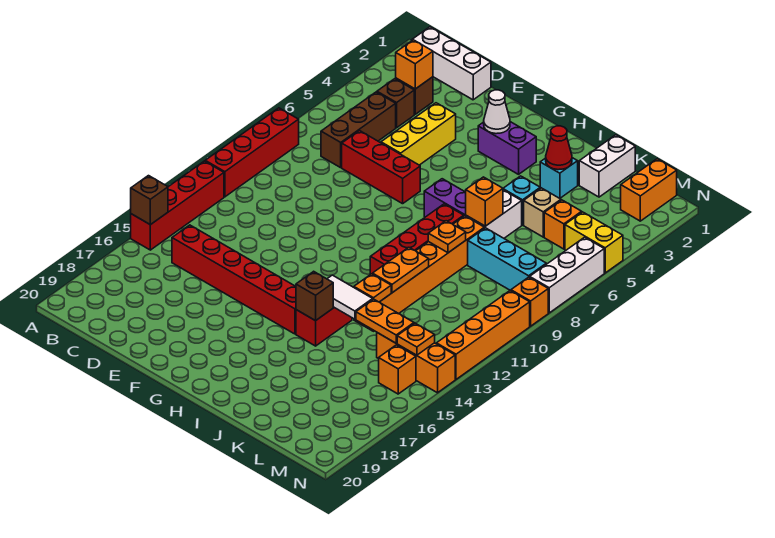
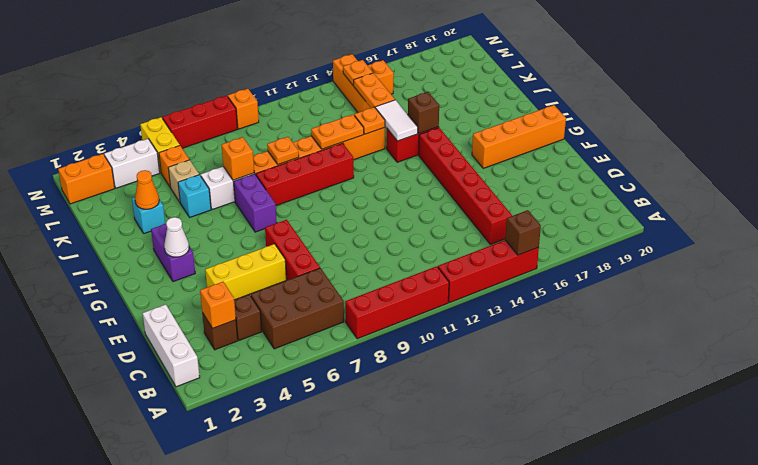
brown 1x3 brick [321,92,396,168] -> brown 2x3 brick [251,268,344,349]
red 1x1 cone [546,126,572,170] -> orange 1x1 cone [135,170,159,209]
white 1x2 brick [579,135,635,197] -> white 1x2 brick moved to [104,139,160,188]
cyan 1x3 brick [468,228,546,291] -> none
white 1x3 brick [530,237,604,313] -> red 1x3 brick [163,96,237,148]
orange 1x4 brick [436,291,530,379] -> orange 1x4 brick moved to [472,105,566,168]

